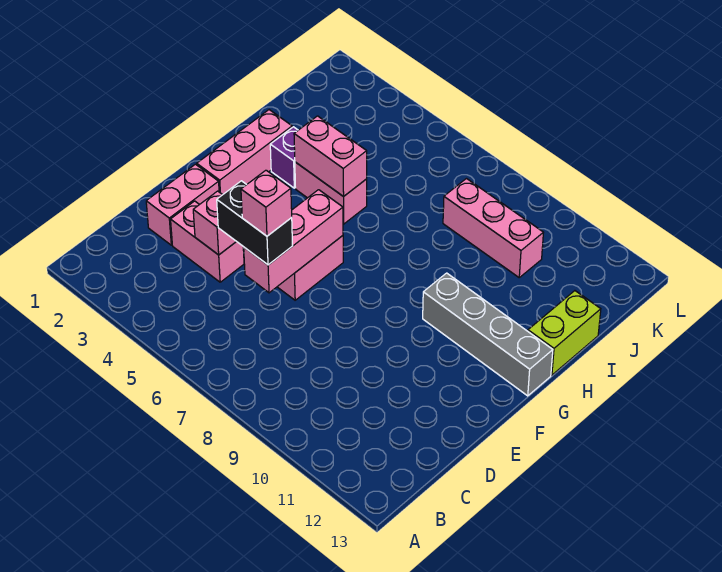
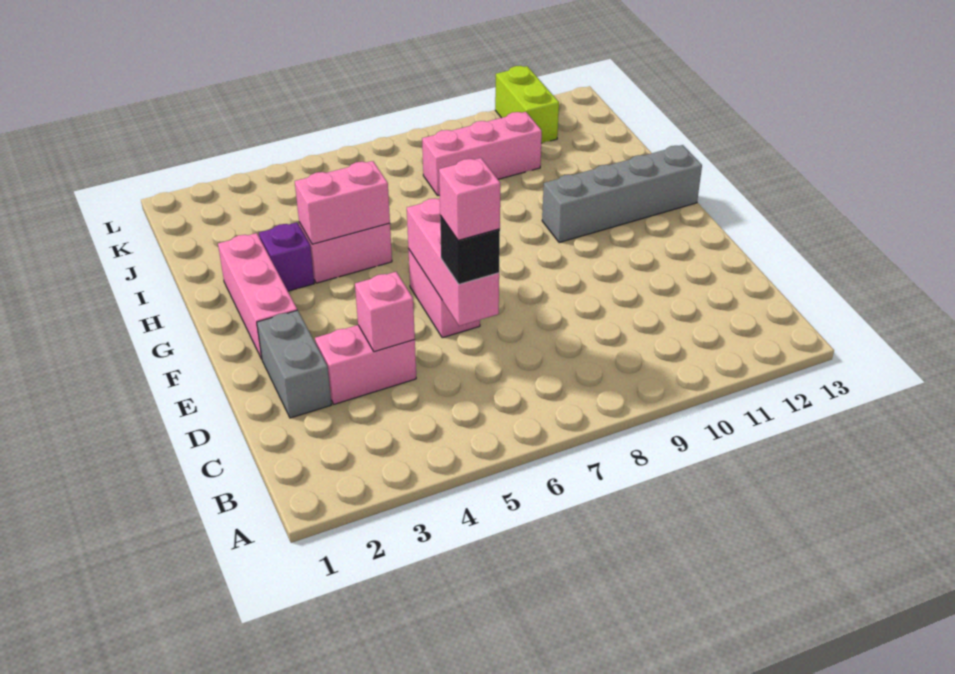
pink 1x2 brick [146,164,219,245] -> grey 1x2 brick [257,310,331,418]
black 1x2 brick [217,181,293,265] -> black 1x1 brick [440,215,500,284]
lime 1x2 brick [528,291,601,375] -> lime 1x2 brick moved to [495,66,559,143]

